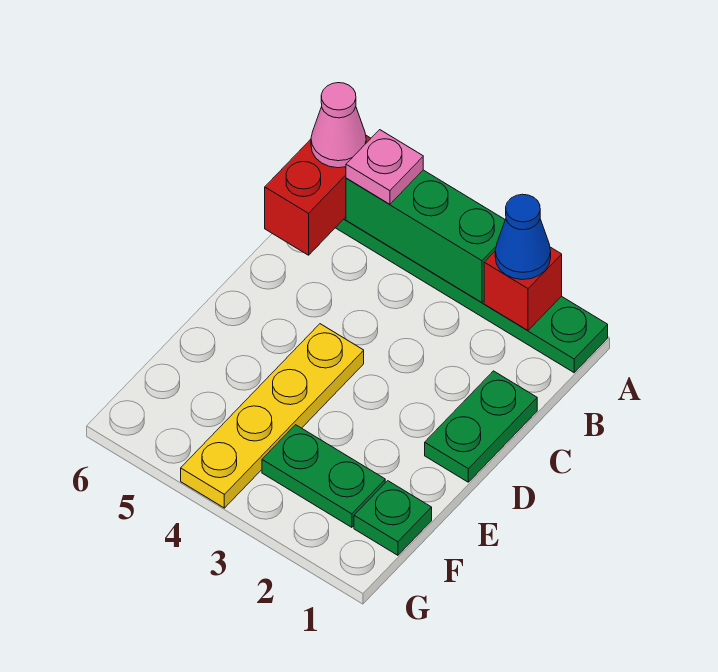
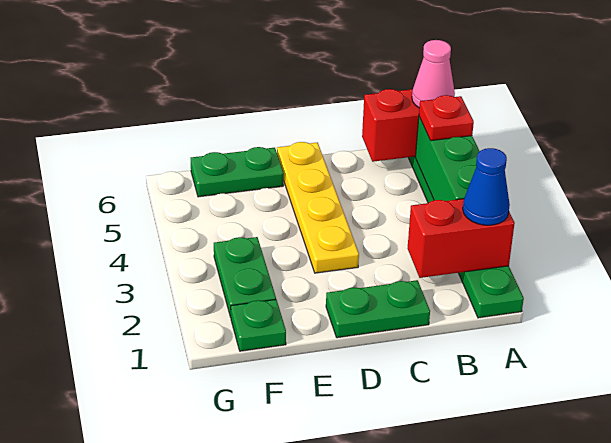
red 1x1 brick [484,247,562,331] -> red 1x2 brick [408,199,515,278]
pink 1x1 plate [346,130,423,204] -> red 1x1 plate [419,95,474,141]
yellow 1x4 plate [181,324,364,508] -> yellow 1x4 plate turned to [277,142,359,273]
none -> green 1x2 plate [191,147,284,197]

